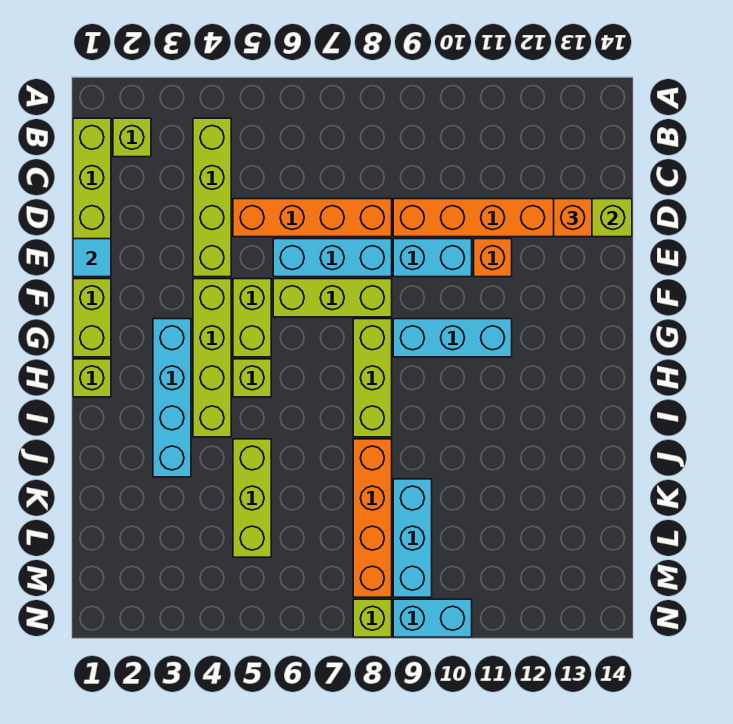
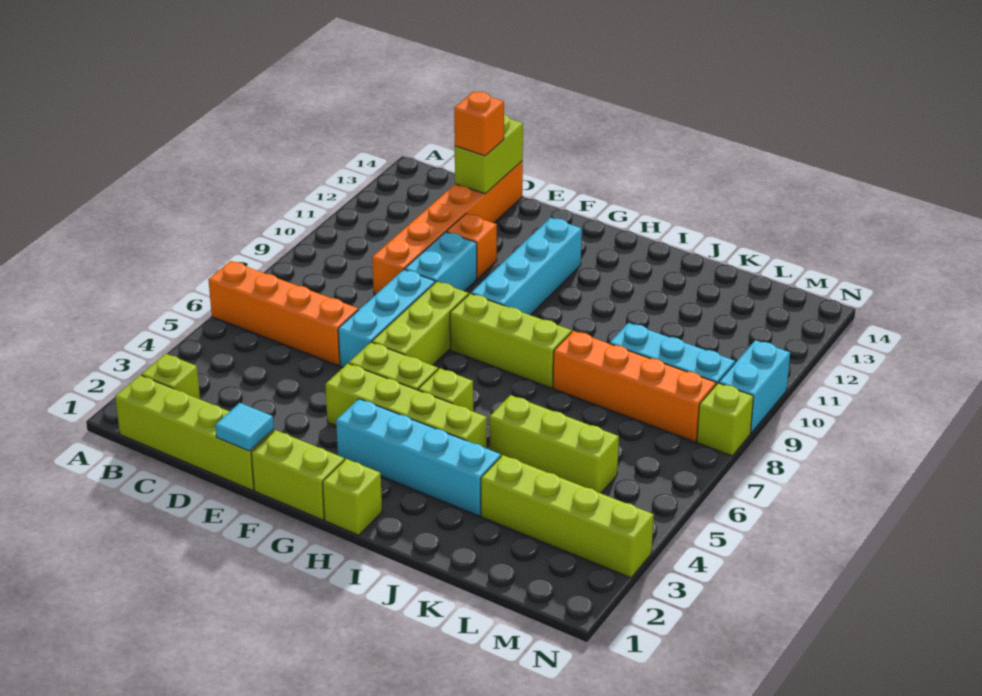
lime 1x4 brick [193,118,231,277] -> lime 1x4 brick moved to [481,455,654,578]
orange 1x4 brick [233,199,392,237] -> orange 1x4 brick turned to [208,261,358,366]
cyan 1x3 brick [393,319,512,357] -> cyan 1x4 brick [471,218,582,315]

